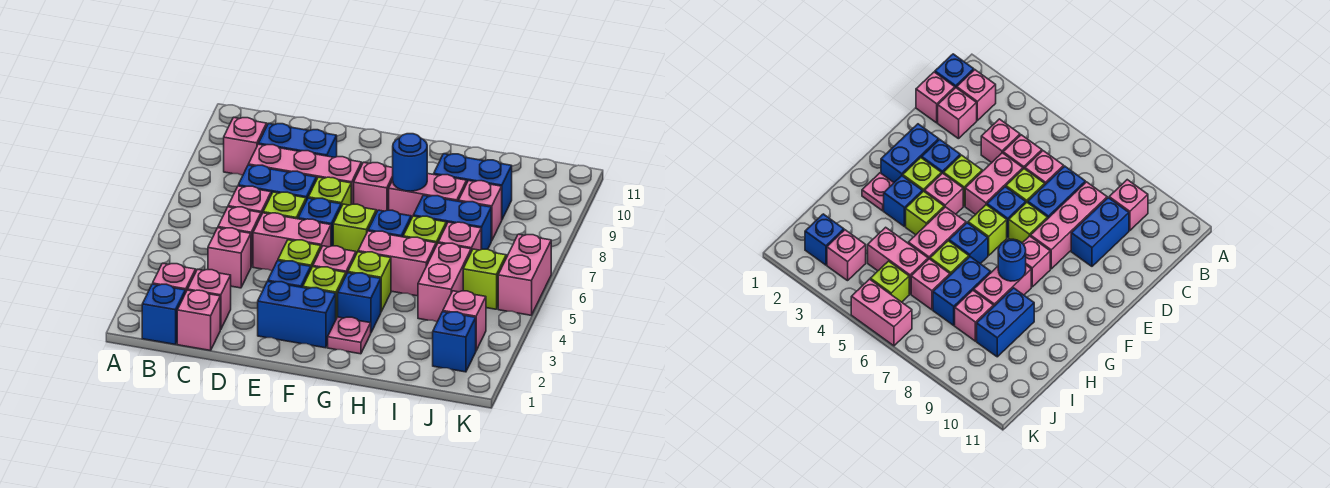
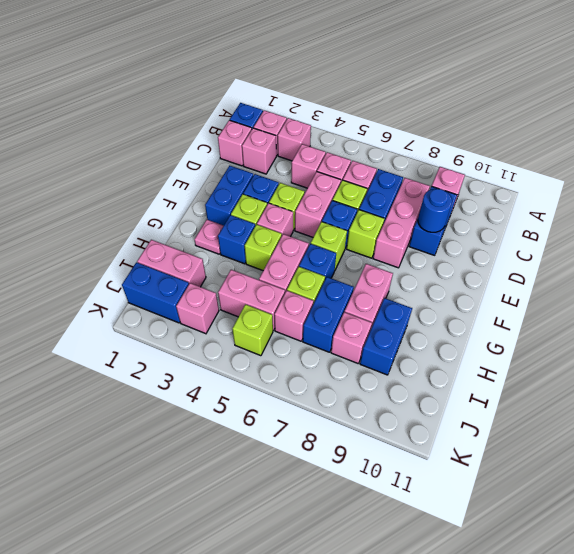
pink 1x1 brick [354,162,393,213] -> pink 1x1 brick moved to [278,118,311,161]
blue 1x1 round brick [393,134,427,191] -> blue 1x1 round brick moved to [418,189,452,232]
blue 1x1 brick [433,312,476,372] -> blue 1x2 brick [122,262,189,323]
pink 1x2 brick [498,234,551,315] -> pink 1x2 brick moved to [137,240,206,287]

